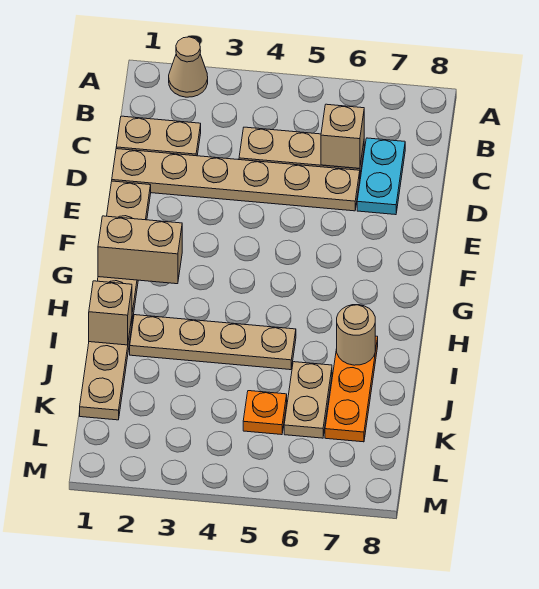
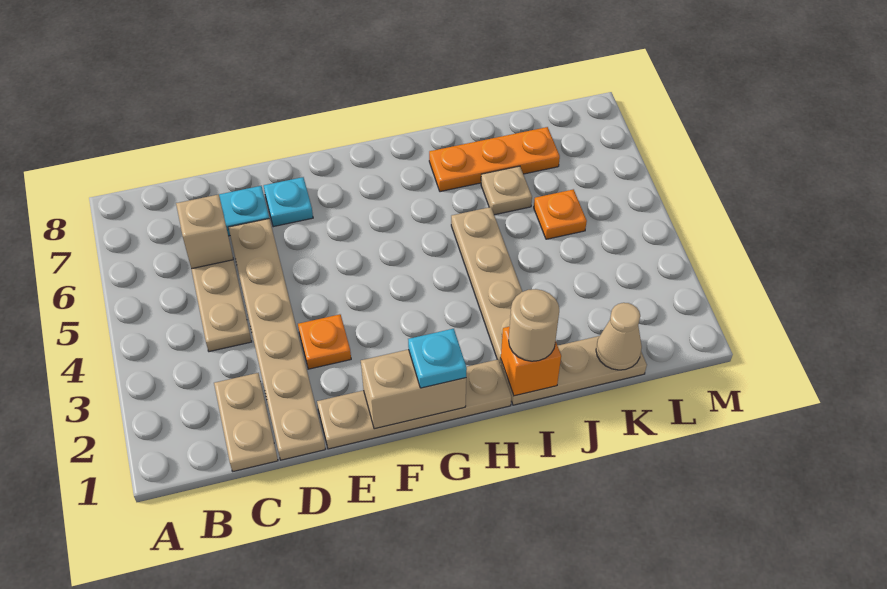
tan 1x1 cone [169,37,208,97] -> tan 1x1 cone moved to [596,303,642,370]
none -> orange 1x1 plate [298,314,351,369]
none -> cyan 1x1 plate [264,177,313,227]
tan 1x2 brick [98,216,182,284] -> tan 1x2 brick turned to [361,349,466,429]
none -> cyan 1x1 plate [408,329,467,388]
tan 1x1 brick [89,281,132,345] -> orange 1x1 brick [501,326,561,396]
tan 1x1 round brick [337,305,375,365] -> tan 1x1 round brick moved to [509,289,559,361]
tan 1x2 plate [284,362,332,438] -> tan 1x1 plate [481,166,532,215]

